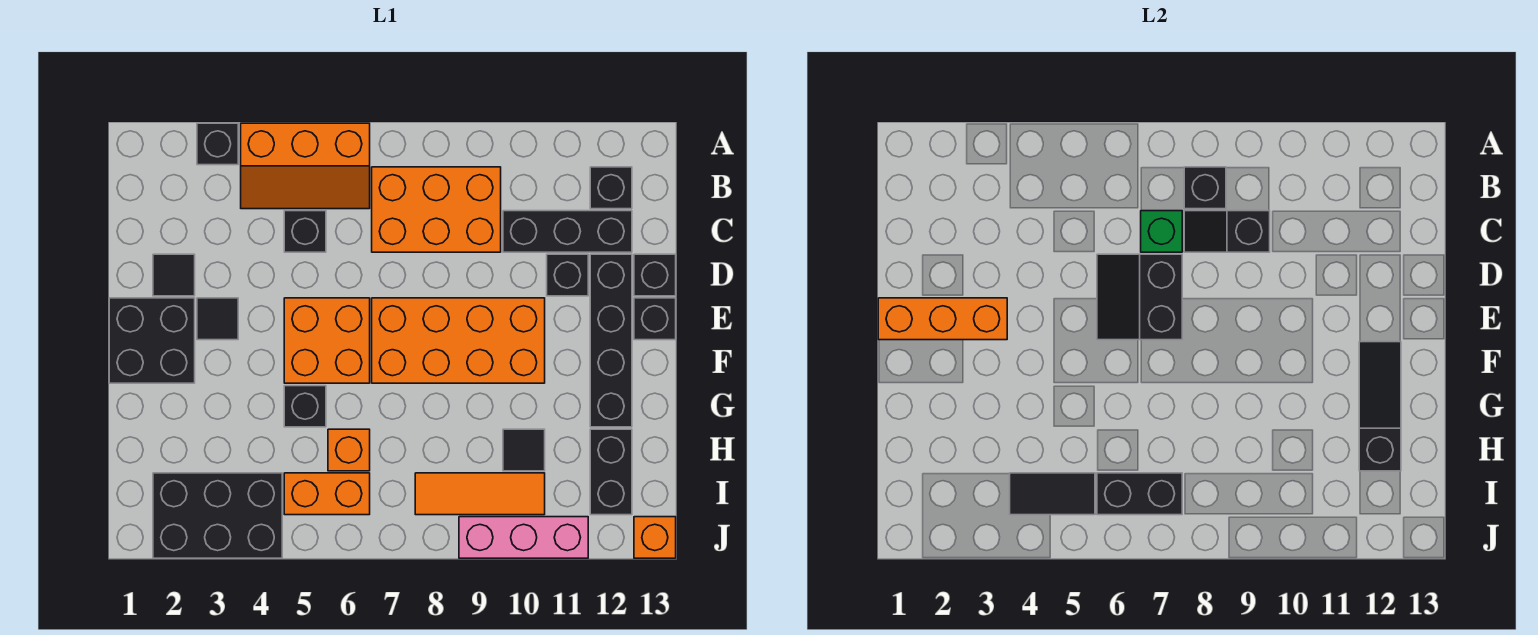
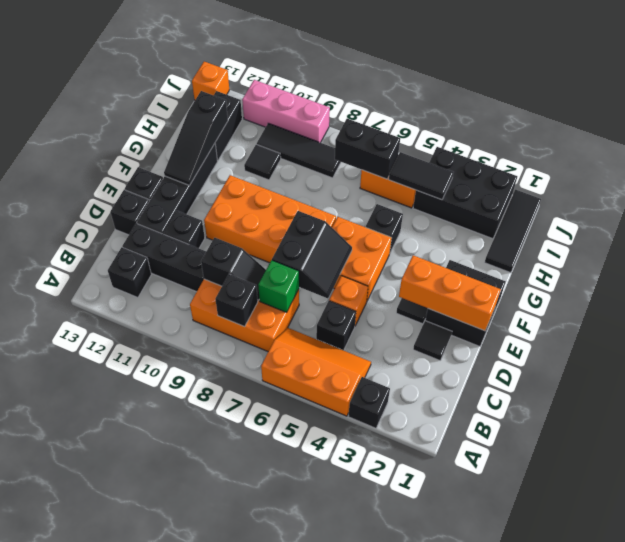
none -> black 1x3 tile [485,190,541,273]
orange 1x1 brick [328,429,370,471] -> orange 1x1 brick moved to [329,276,368,325]
orange 1x3 tile [415,473,545,515] -> black 1x3 tile [257,123,341,178]

